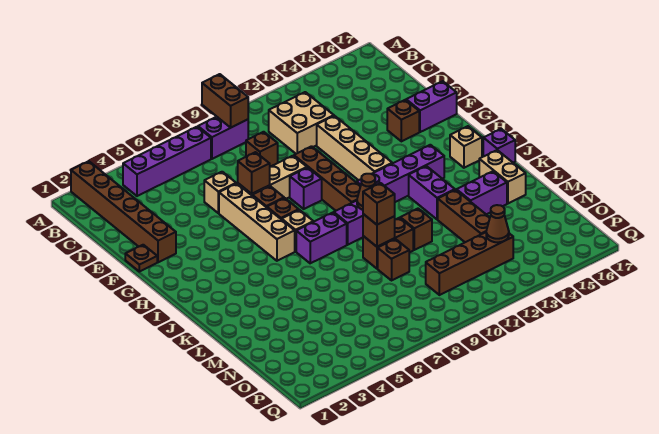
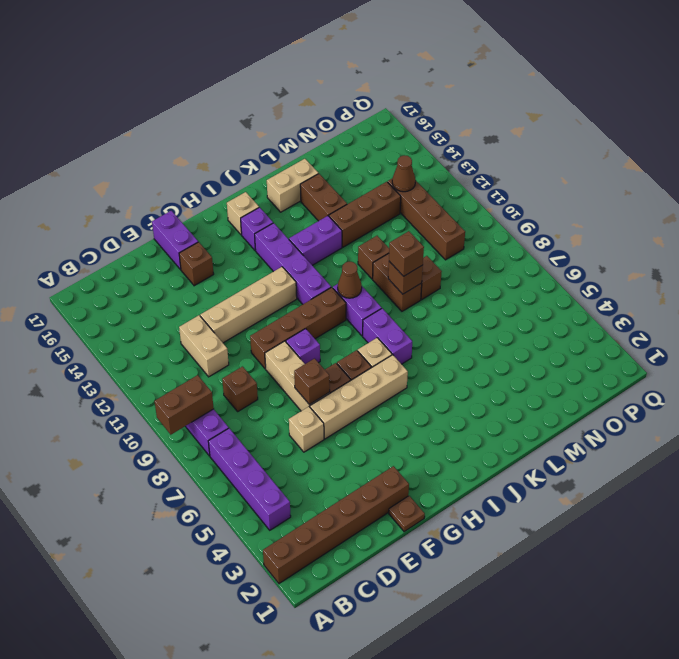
tan 2x2 brick [269,92,334,154] -> tan 1x2 brick [179,315,229,377]
purple 1x1 brick [483,129,515,163] -> purple 1x1 brick moved to [241,207,273,250]
purple 1x2 brick [457,171,507,215] -> brown 1x2 brick [300,174,347,221]

